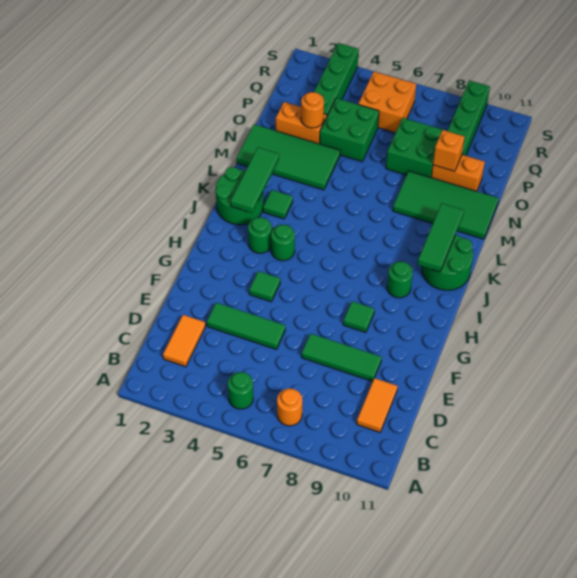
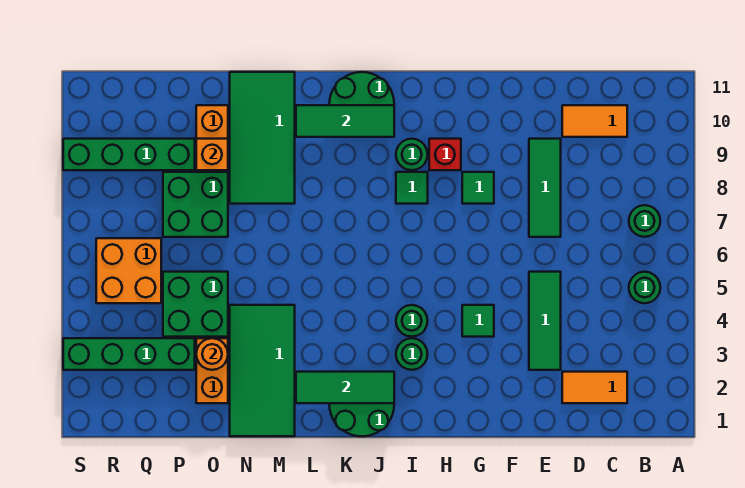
orange 1x1 round brick [277,389,302,426] -> green 1x1 round brick [629,205,660,237]
none -> red 1x1 brick [429,139,461,170]
green 1x1 tile [263,190,293,219] -> green 1x1 tile moved to [396,172,428,204]

